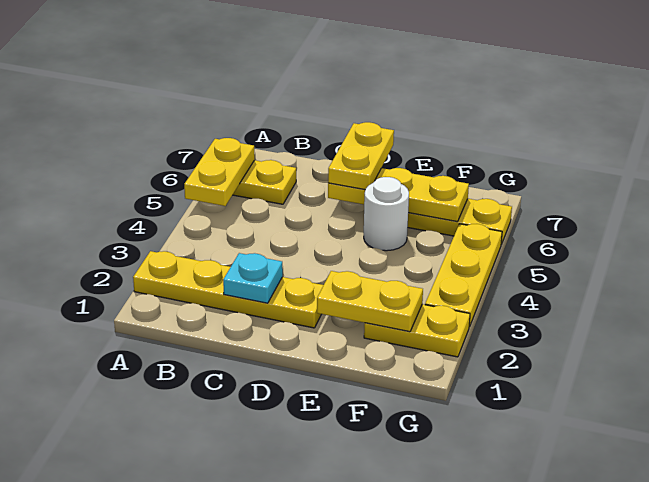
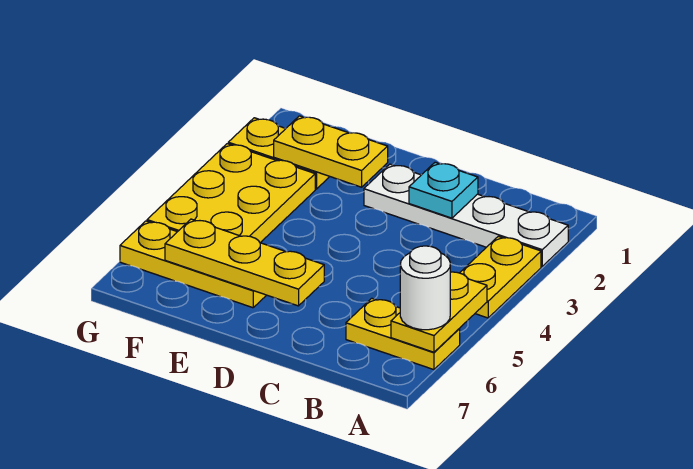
yellow 1x4 plate [133,251,323,328] -> white 1x4 plate [364,164,568,266]
yellow 1x2 plate [328,122,394,190] -> yellow 1x2 plate moved to [460,236,541,318]
white 1x1 round brick [364,177,409,251] -> white 1x1 round brick moved to [400,246,450,330]
yellow 1x3 plate [425,224,502,327] -> yellow 2x3 plate [147,144,315,243]

